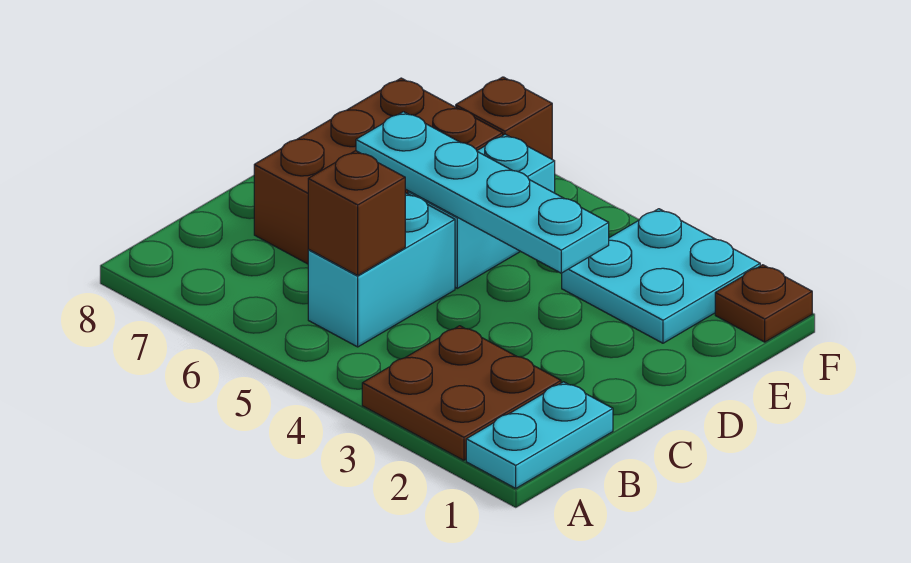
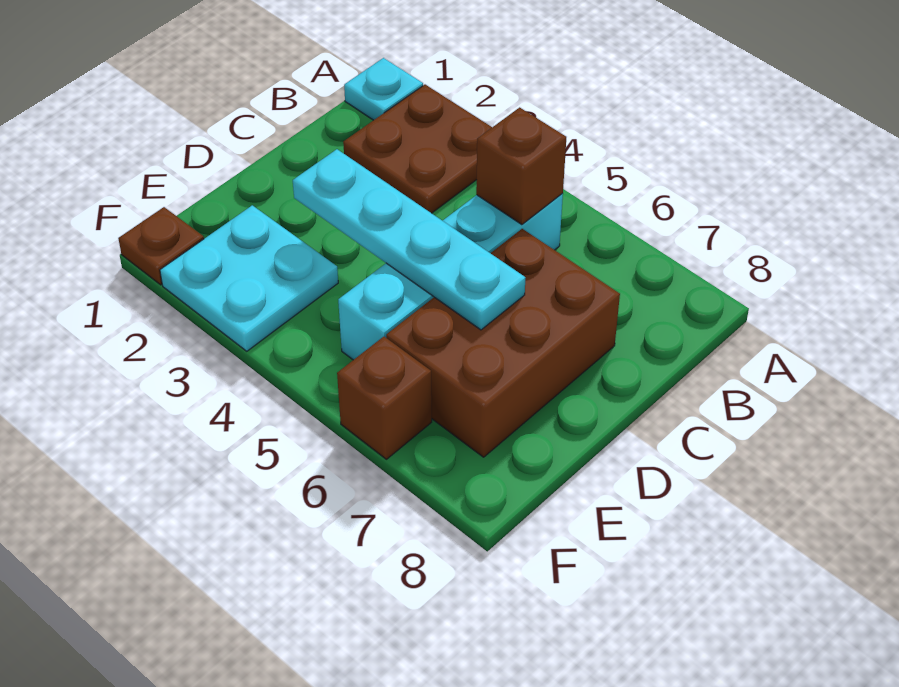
cyan 1x2 plate [466,382,613,488] -> cyan 1x1 plate [344,58,423,120]

